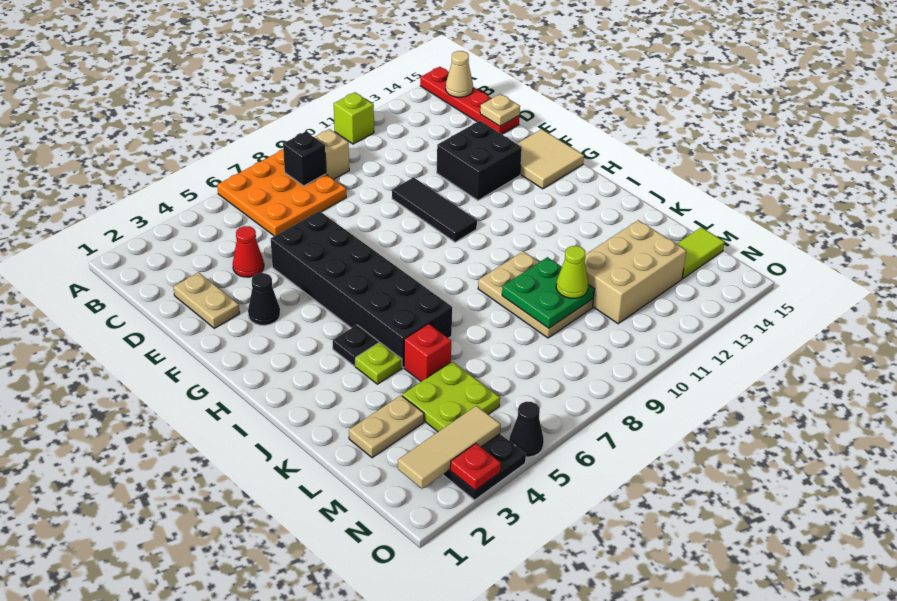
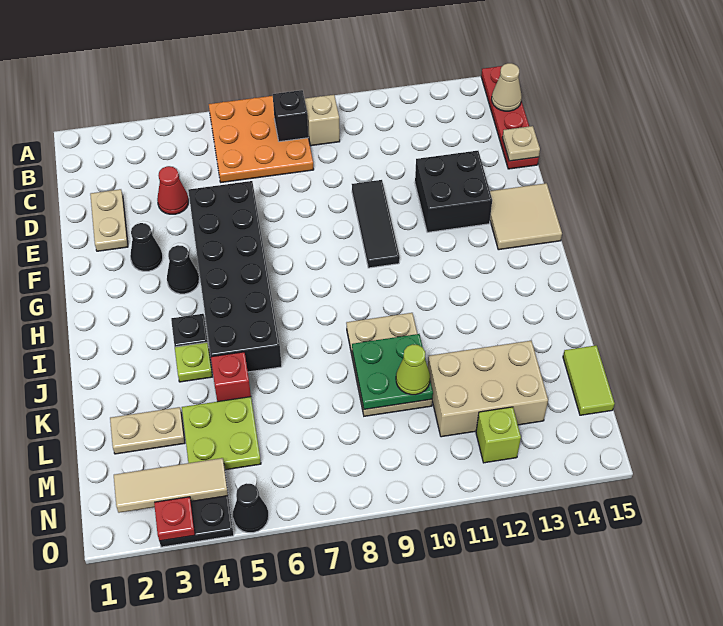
lime 1x1 brick [334,92,374,144] -> lime 1x1 brick moved to [476,407,521,463]
none -> black 1x1 cone [167,245,199,294]
lime 1x2 tile [677,227,725,279] -> lime 1x2 tile turned to [563,345,615,415]

